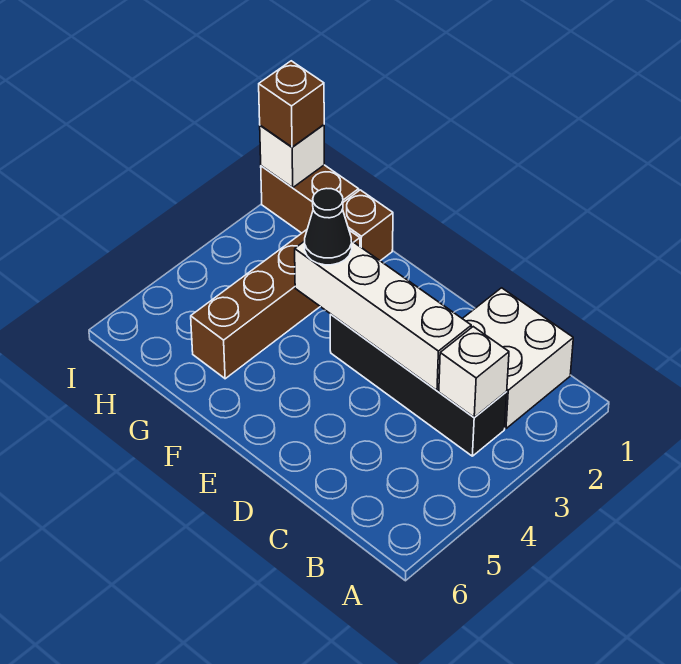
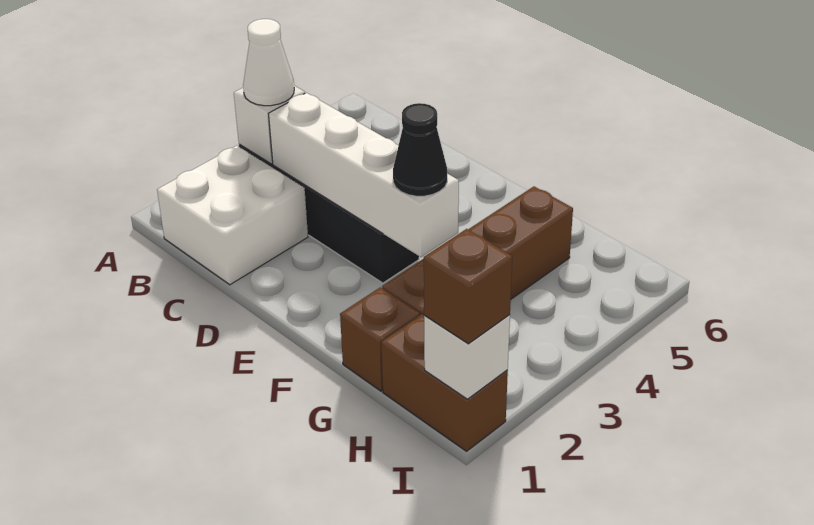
none -> white 1x1 cone [243,19,294,106]

